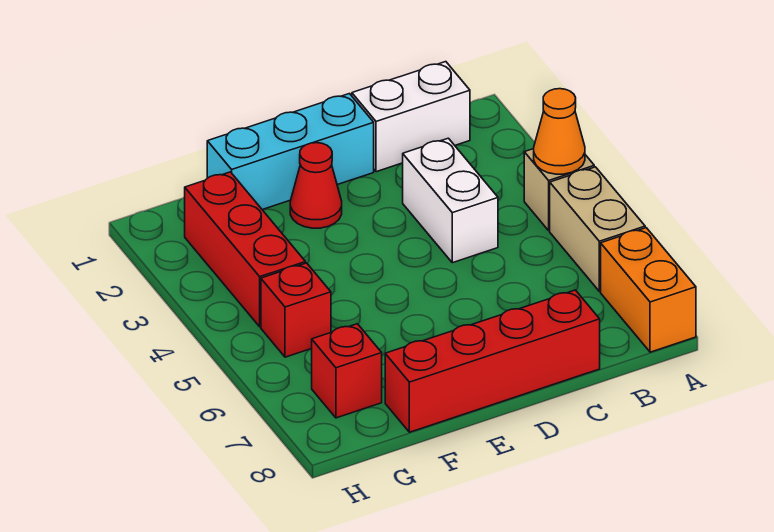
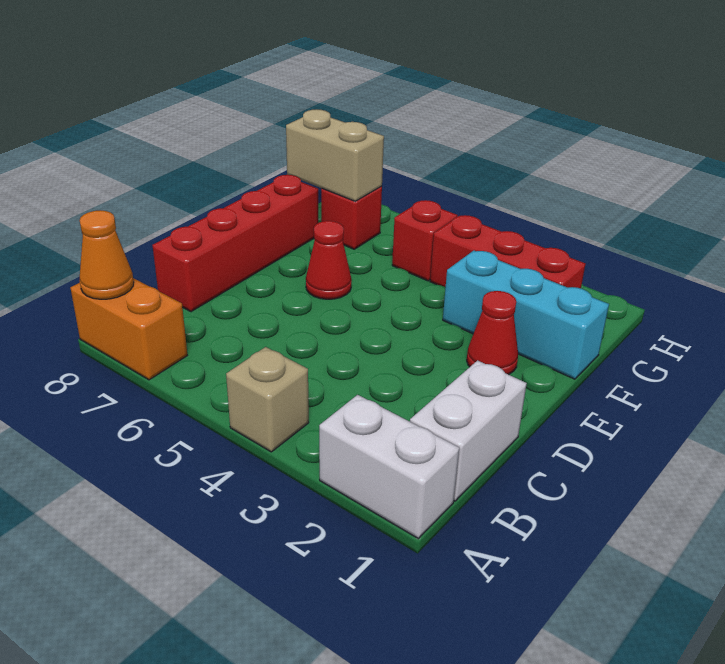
orange 1x1 cone [534,89,585,174] -> orange 1x1 cone moved to [79,210,134,299]
tan 1x2 brick [550,167,645,291] -> tan 1x2 brick moved to [286,109,384,201]
white 1x2 brick [403,138,498,263] -> white 1x2 brick moved to [319,395,459,538]
cyan 1x3 brick [207,94,374,210] -> cyan 1x3 brick turned to [443,251,609,379]
none -> red 1x1 cone [306,221,352,299]

